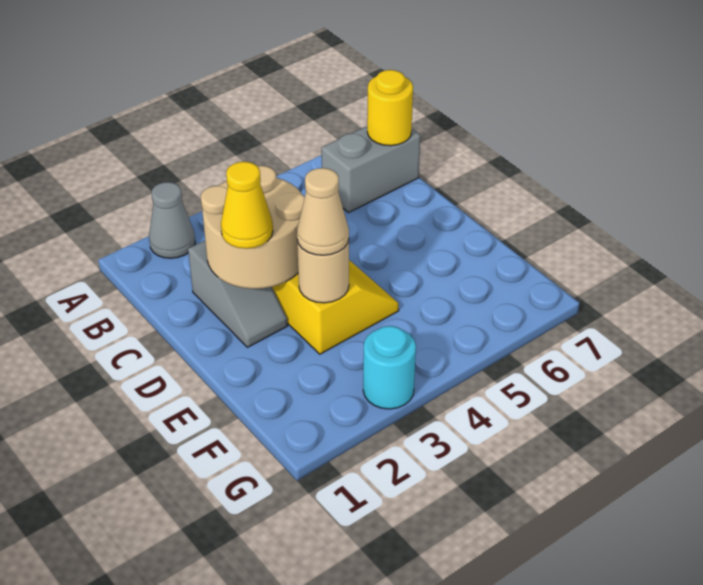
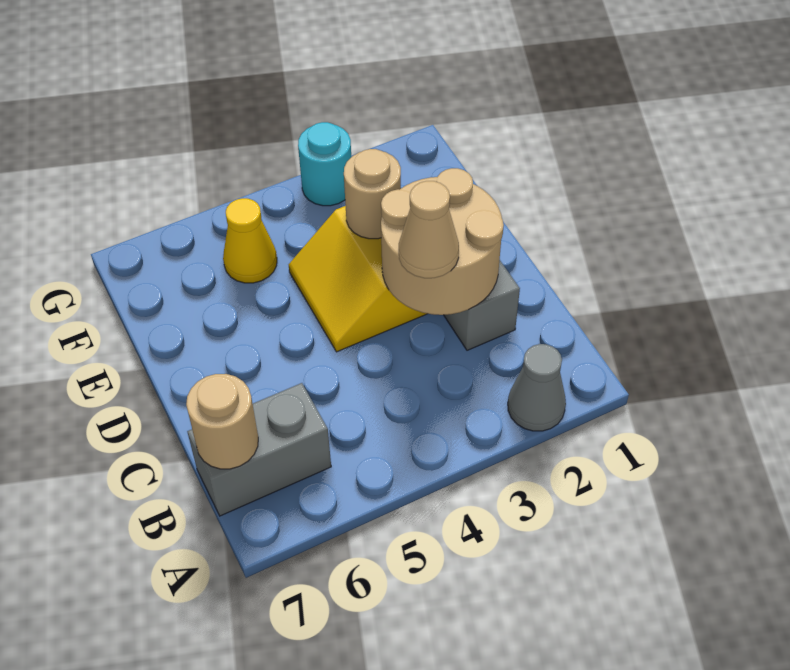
yellow 1x1 round brick [367,70,413,146] -> tan 1x1 round brick [186,374,258,469]
yellow 1x1 cone [221,162,273,249] -> yellow 1x1 cone moved to [223,198,277,283]
tan 1x1 cone [297,168,349,255] -> tan 1x1 cone moved to [399,181,459,278]

